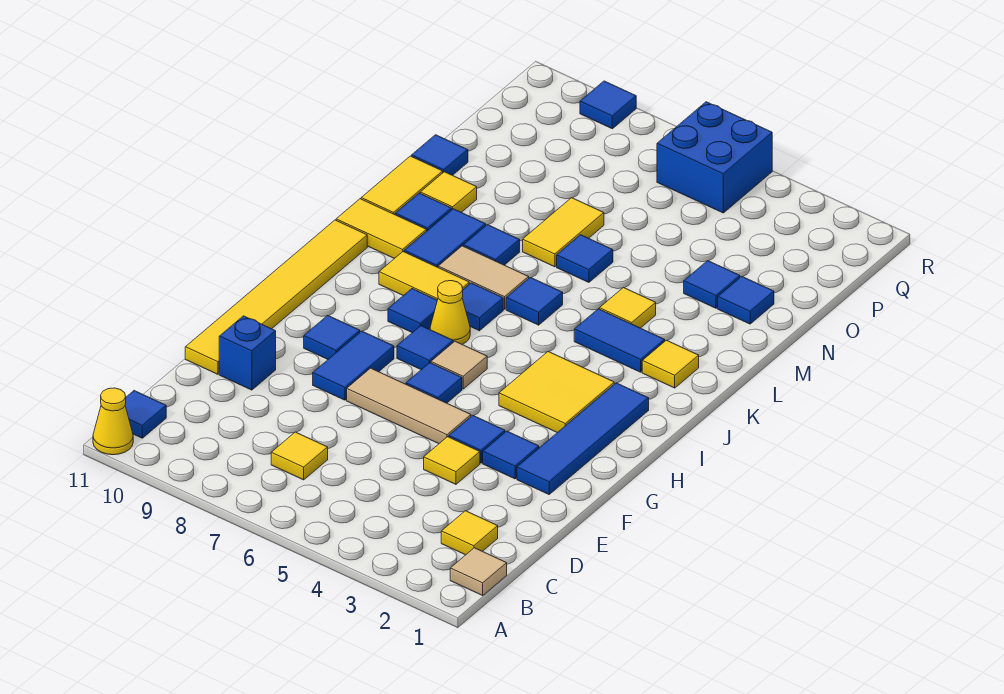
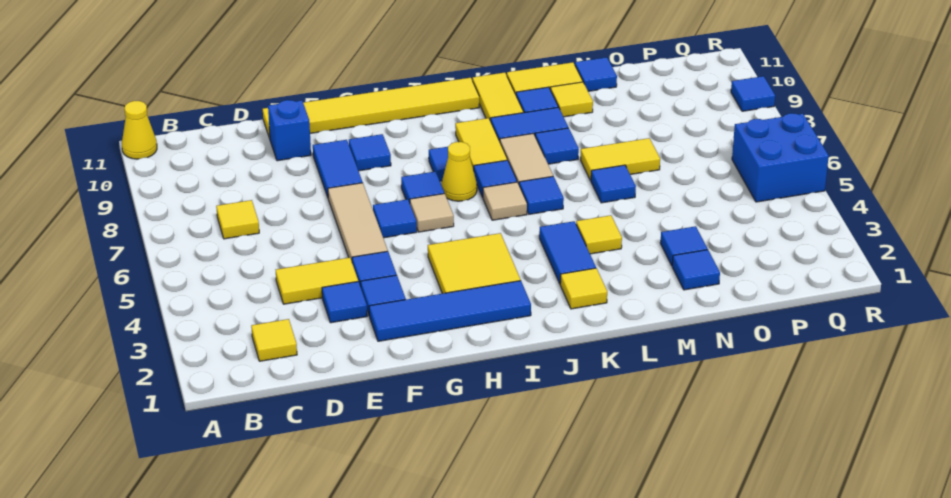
tan 1x1 tile [450,548,507,595] -> tan 1x1 tile moved to [483,182,527,220]
blue 1x1 tile [125,391,166,438] -> blue 1x1 tile moved to [322,282,367,323]
yellow 1x1 tile [424,437,480,484] -> yellow 1x2 tile [276,258,358,304]
blue 1x2 tile [313,331,394,400] -> blue 1x2 tile turned to [313,140,363,197]

